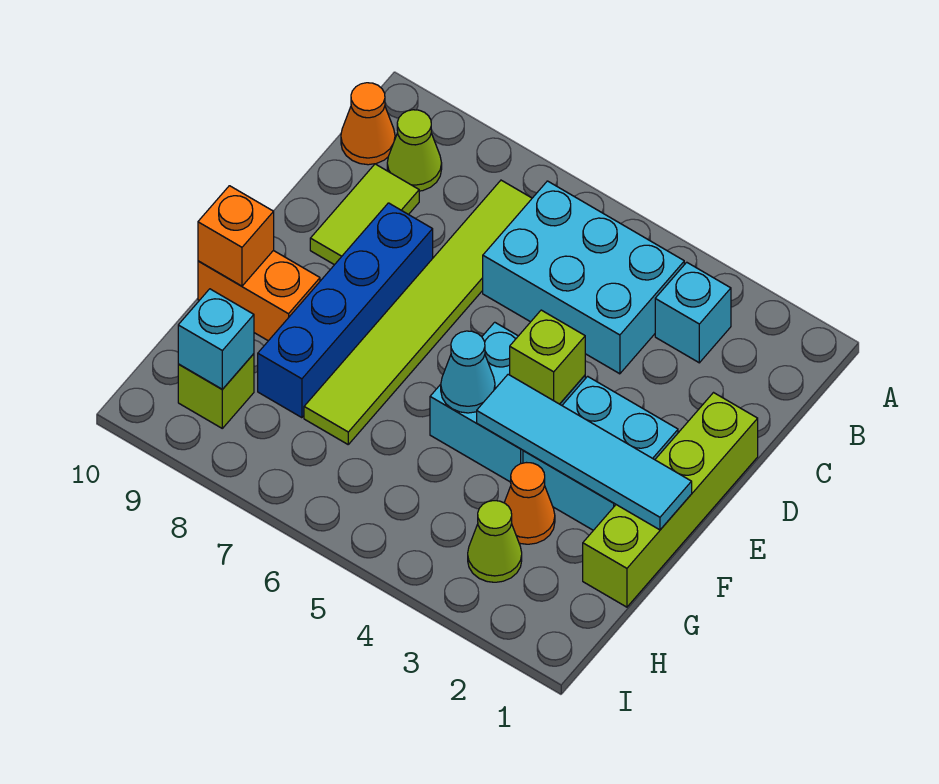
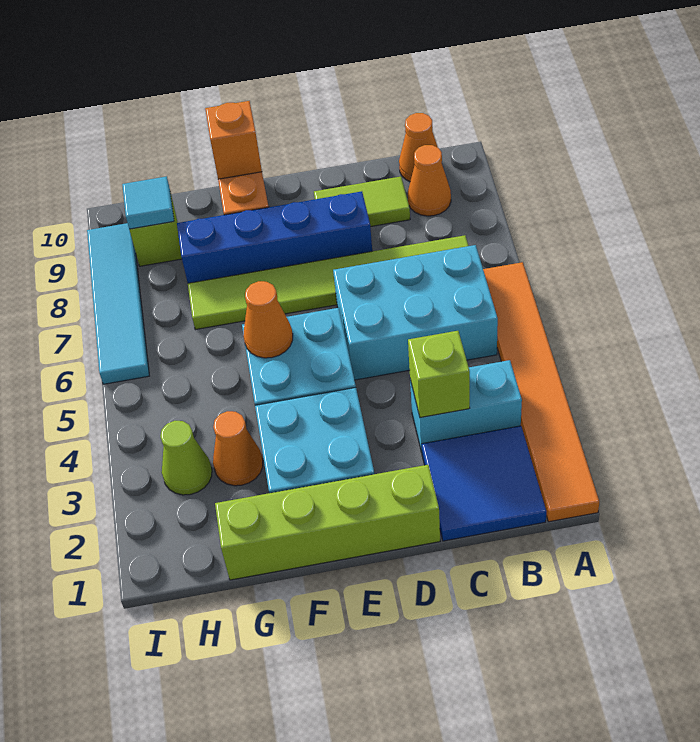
none -> orange 1x6 tile [483,262,599,522]
none -> blue 2x2 tile [422,426,546,541]
cyan 1x1 brick [655,262,731,363] -> cyan 1x2 brick [410,360,522,452]
cyan 2x3 brick [483,181,684,374] -> cyan 2x3 brick turned to [333,245,498,380]
lime 1x1 cone [387,110,442,191] -> orange 1x1 cone [408,145,451,216]
lime 1x1 brick [510,310,585,404] -> lime 1x1 brick moved to [408,331,470,417]
cyan 1x4 tile [477,374,692,530] -> cyan 1x4 tile moved to [87,223,149,384]
cyan 1x1 cone [441,331,495,413] -> orange 1x1 cone [243,281,293,358]
cyan 1x1 brick [178,289,254,389] -> cyan 1x1 tile [122,176,174,229]

